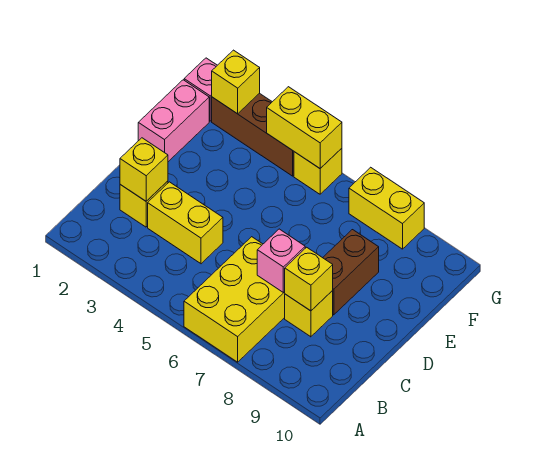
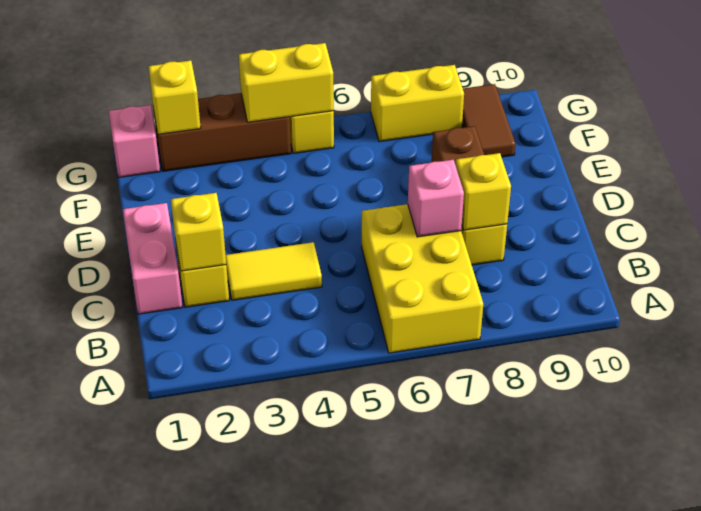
yellow 1x2 brick [148,182,223,264] -> yellow 1x2 tile [226,242,322,300]
pink 1x2 brick [138,80,209,162] -> pink 1x2 brick moved to [123,203,182,314]
none -> brown 1x2 tile [462,84,516,157]

